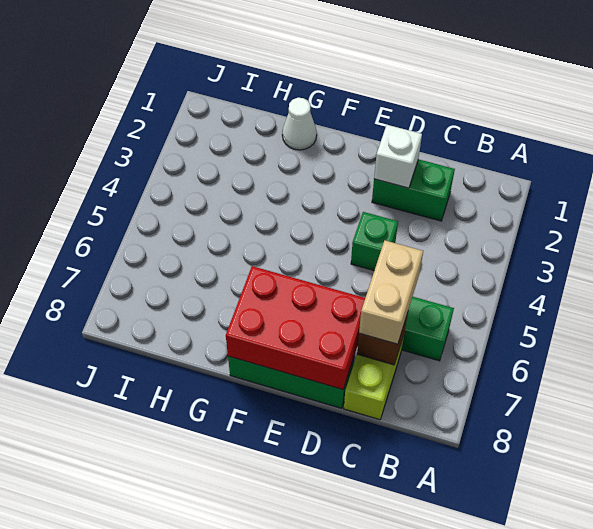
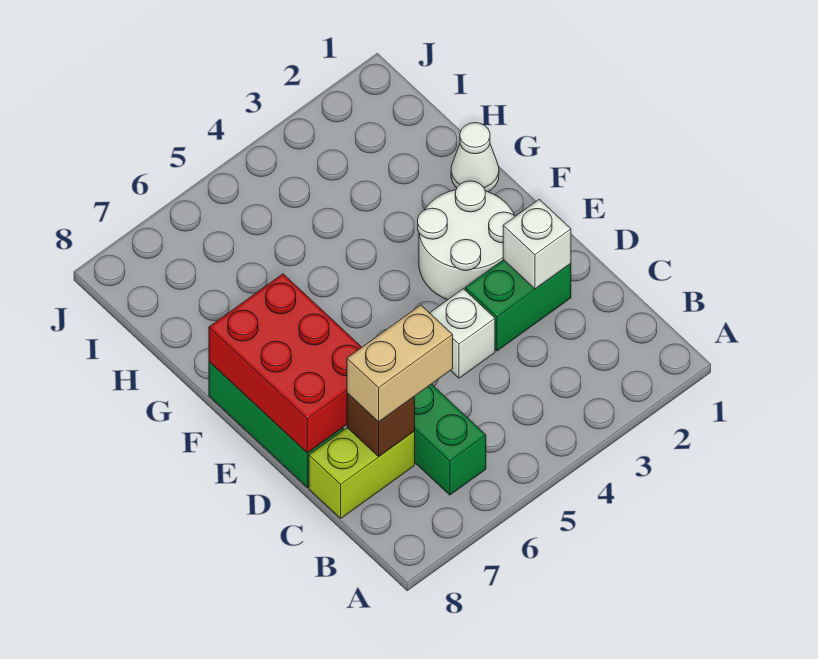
green 1x2 brick [372,159,455,221] -> green 1x2 brick turned to [465,260,571,351]
green 1x1 brick [351,212,398,270] -> white 1x1 brick [430,289,495,378]
none -> white 2x2 round brick [418,181,515,300]

